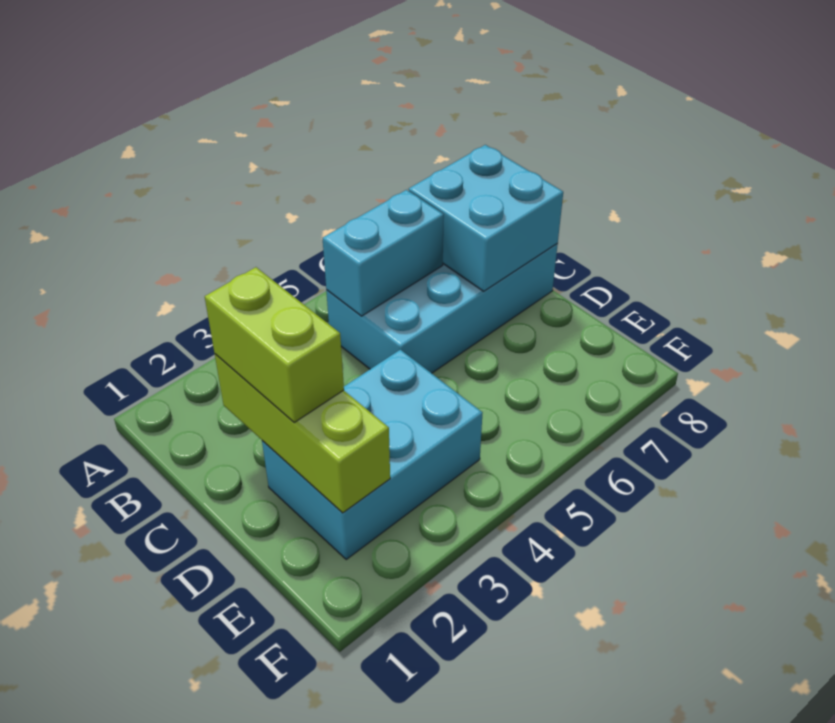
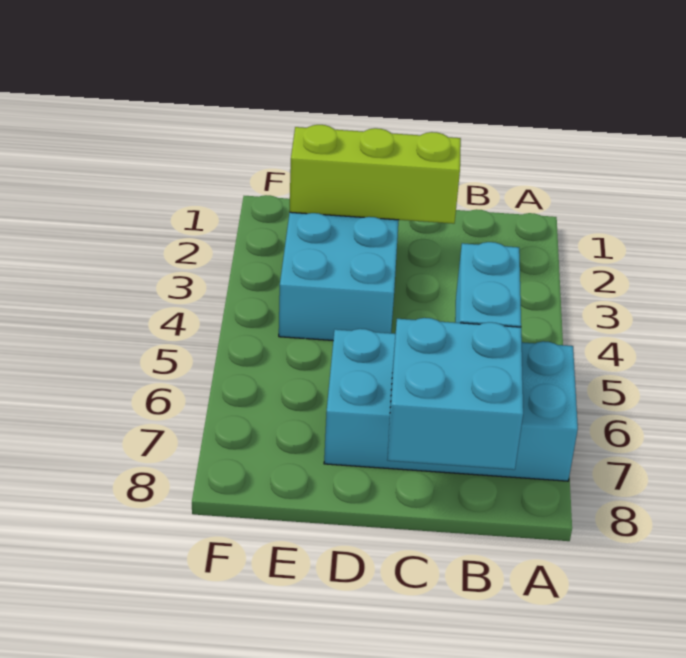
cyan 2x4 brick [326,243,558,373] -> cyan 2x4 brick turned to [324,329,578,481]
lime 1x2 brick [205,267,344,422] -> none

